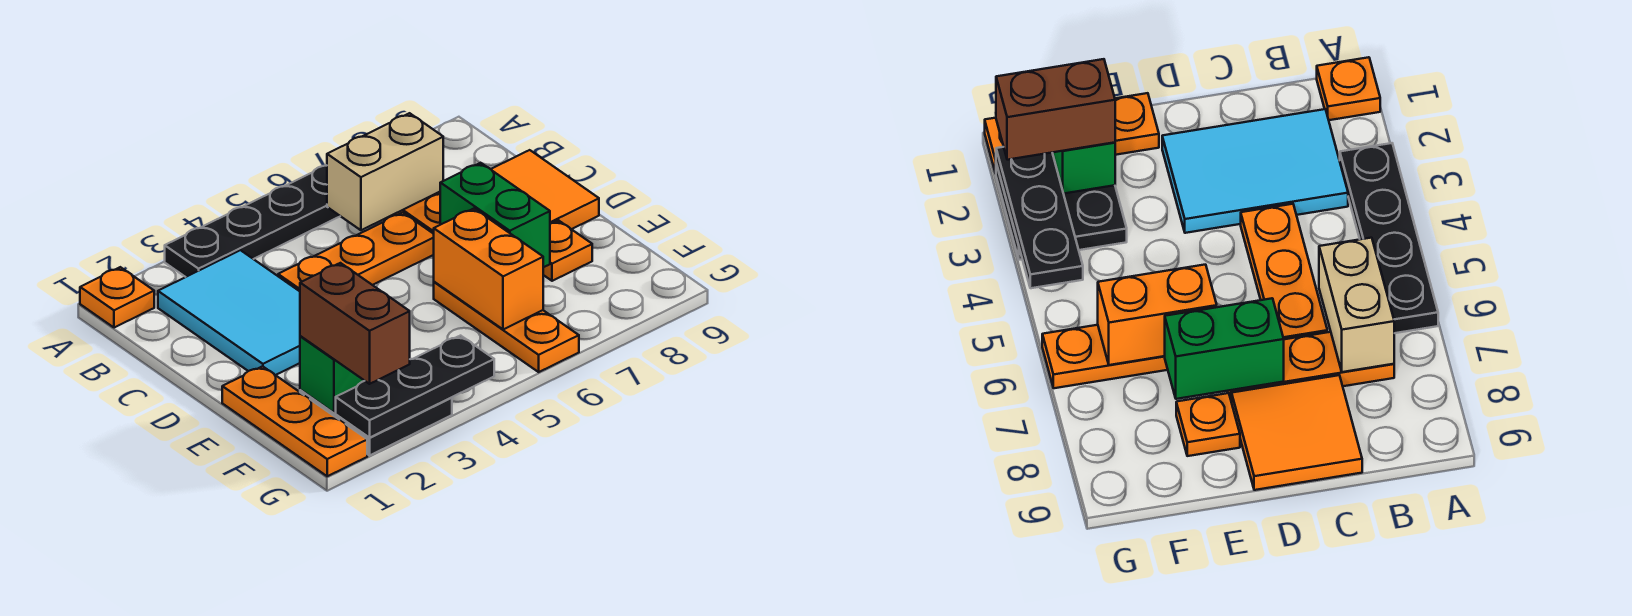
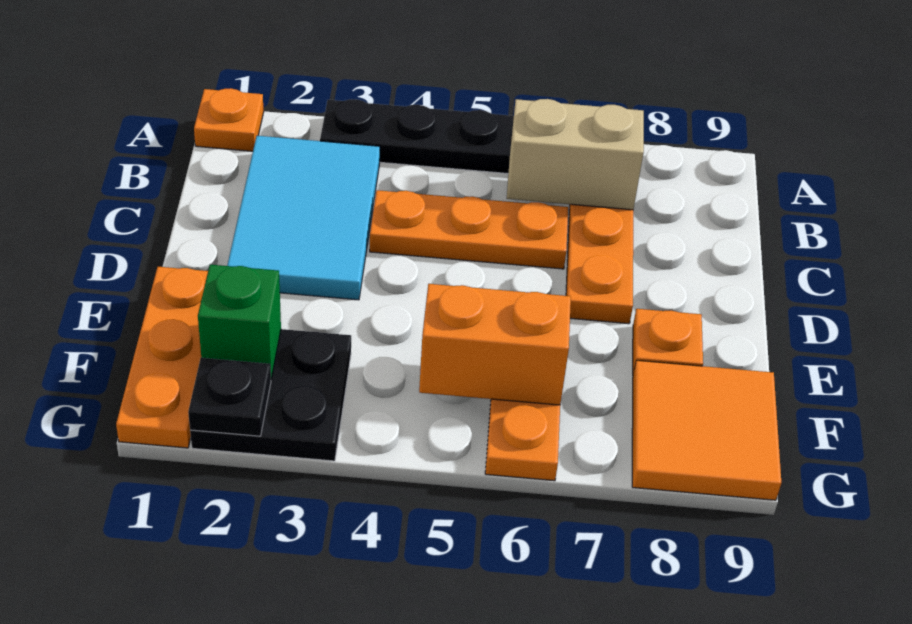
orange 2x2 tile [491,150,599,229] -> orange 2x2 tile moved to [632,360,781,500]
green 1x2 brick [440,163,550,267] -> none
orange 1x2 brick [434,209,543,329] -> orange 1x2 brick turned to [419,284,571,405]
brown 1x2 brick [300,263,410,384] -> none
black 1x3 plate [336,336,494,438] -> black 1x1 plate [188,358,271,436]

